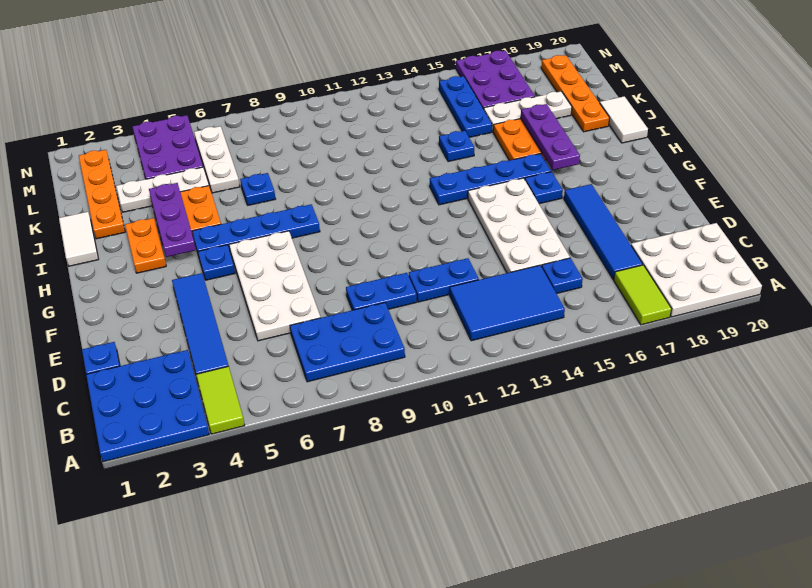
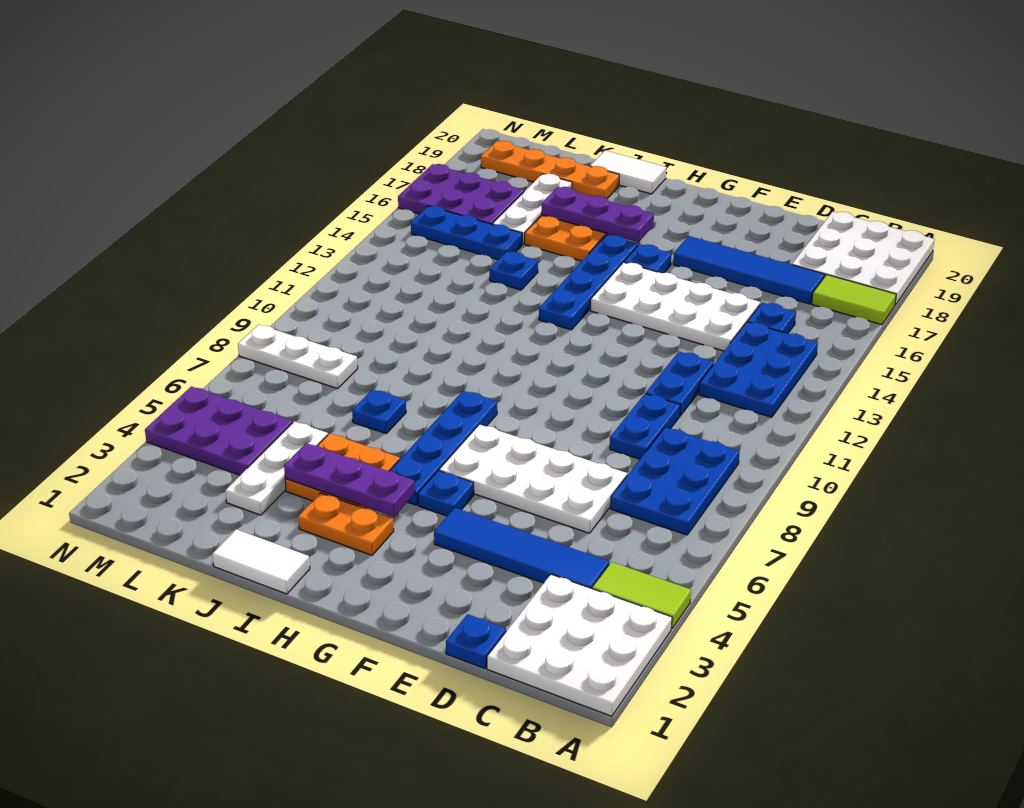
blue 3x3 plate [86,350,209,462] -> white 3x3 plate [487,574,672,716]
blue 2x3 tile [450,265,565,341] -> blue 2x3 plate [699,322,818,417]
orange 1x4 plate [79,150,125,239] -> none
white 1x3 plate [194,126,240,193] -> white 1x3 plate moved to [238,325,358,389]

